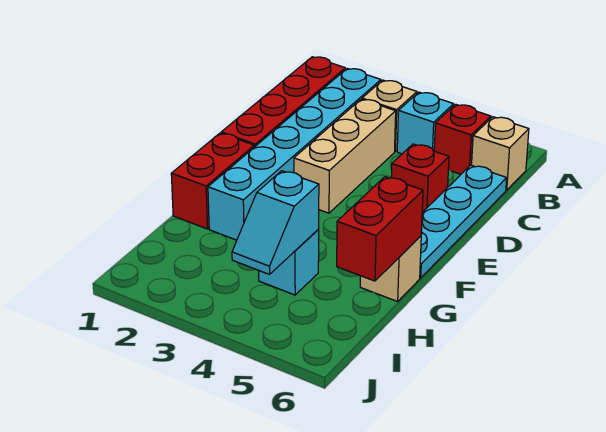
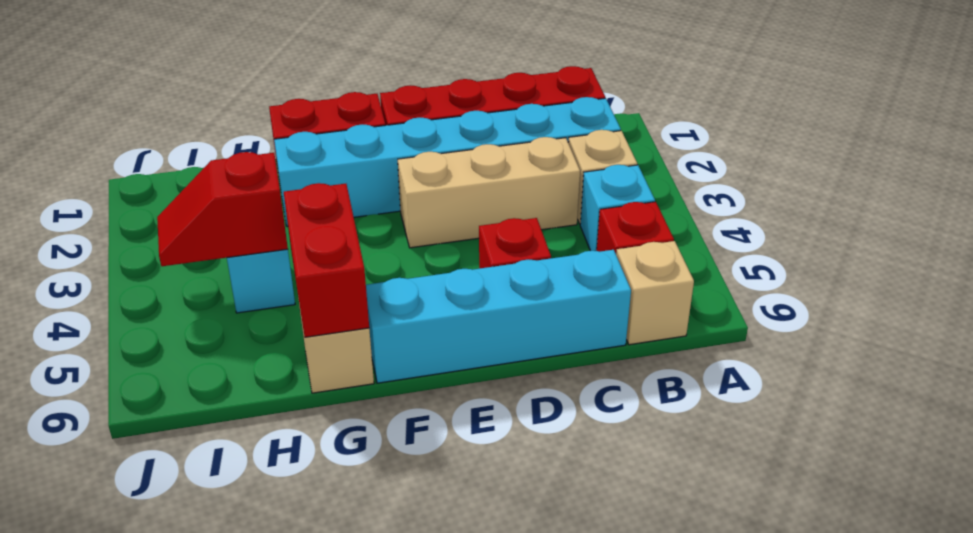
cyan 1x4 plate [420,165,507,278] -> cyan 1x4 brick [366,250,631,383]
red 1x2 brick [337,177,423,281] -> red 1x2 brick turned to [284,183,369,337]
cyan 1x2 slope [232,171,319,274] -> red 1x2 slope [157,152,288,266]

